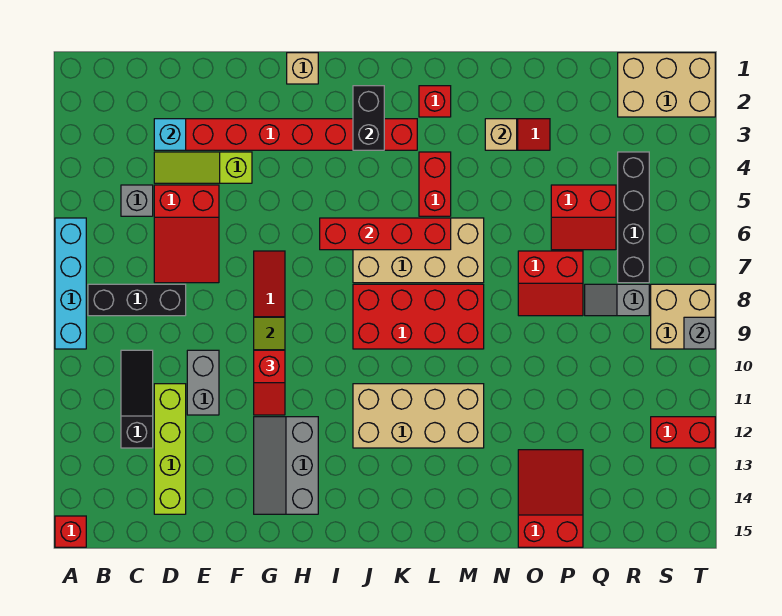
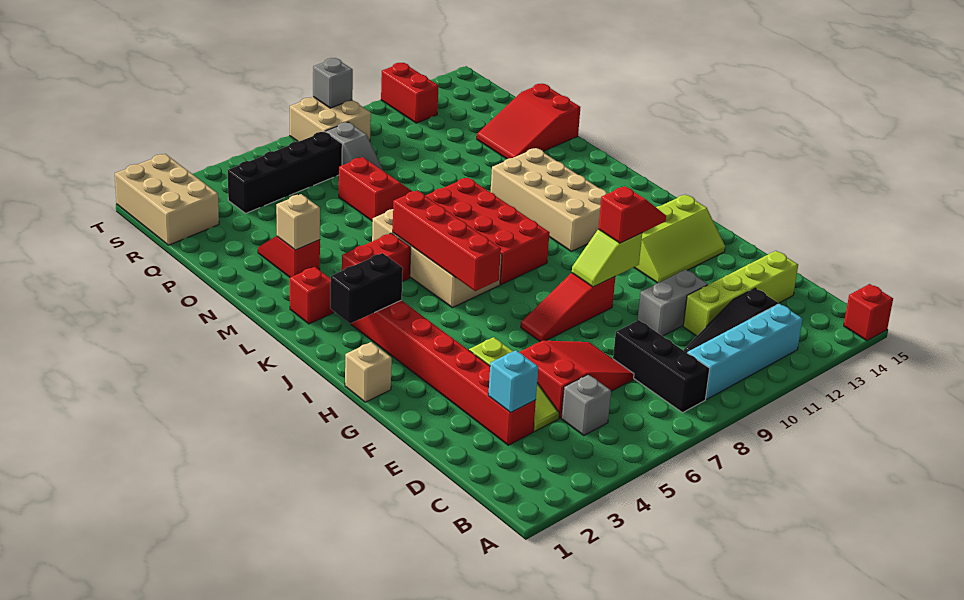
cyan 1x4 brick [55,218,86,349] -> cyan 1x4 brick moved to [687,304,802,399]
grey 2x3 slope [254,417,318,514] -> lime 2x3 slope [634,194,725,283]
red 2x2 slope [551,185,616,250] -> none

